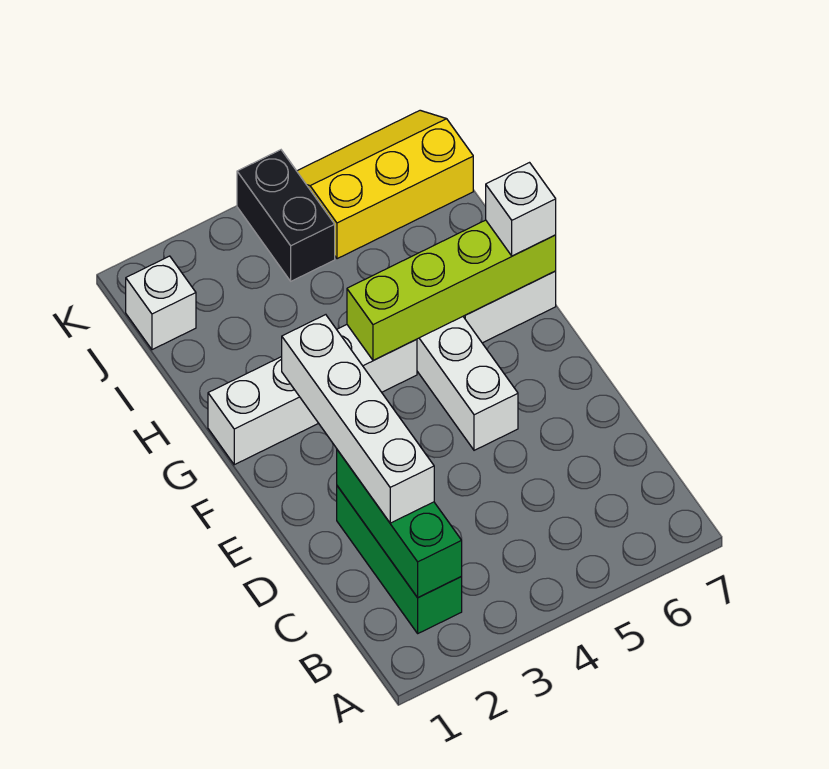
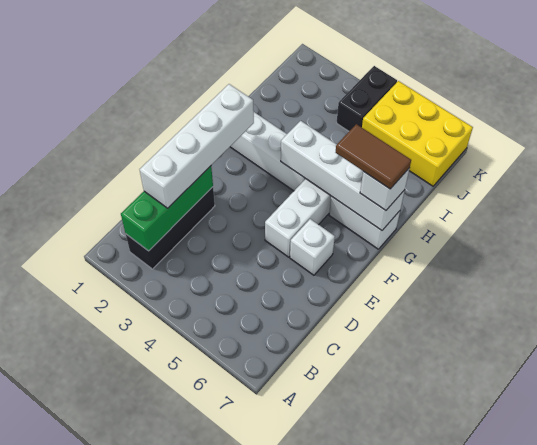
green 1x3 brick [337,486,462,633] -> black 1x3 brick [126,187,215,269]
lime 1x4 brick [347,220,556,360] -> white 1x4 brick [281,121,405,230]
none -> brown 1x2 tile [336,124,411,189]
white 1x1 brick [126,256,196,350] -> white 1x1 brick moved to [290,219,335,275]
yellow 2x3 slope [297,110,473,259] -> yellow 2x3 brick [362,81,473,186]

